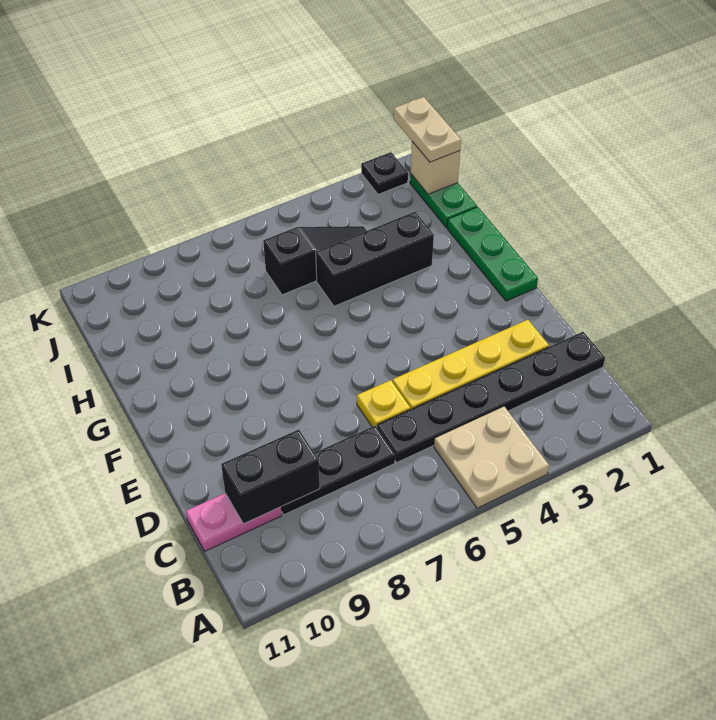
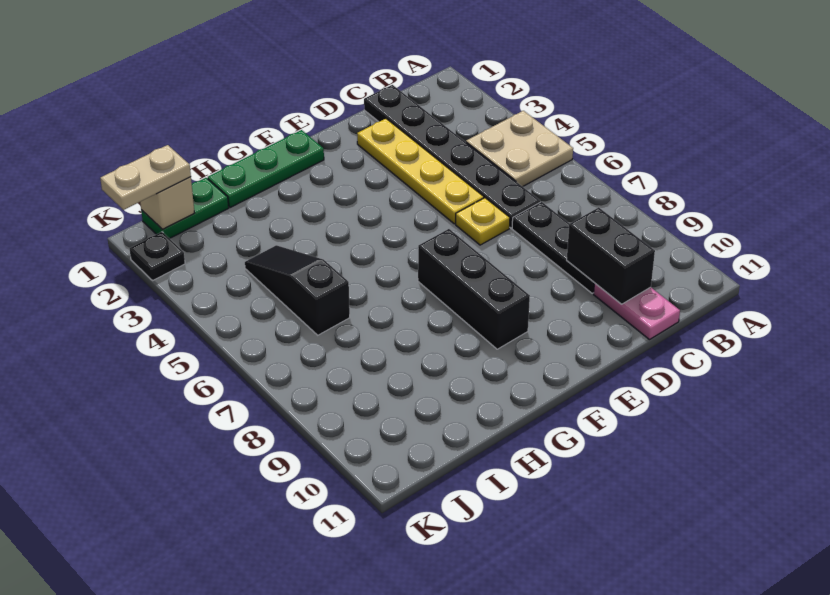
black 1x3 brick [316,212,434,306] -> black 1x3 brick moved to [418,229,530,349]

